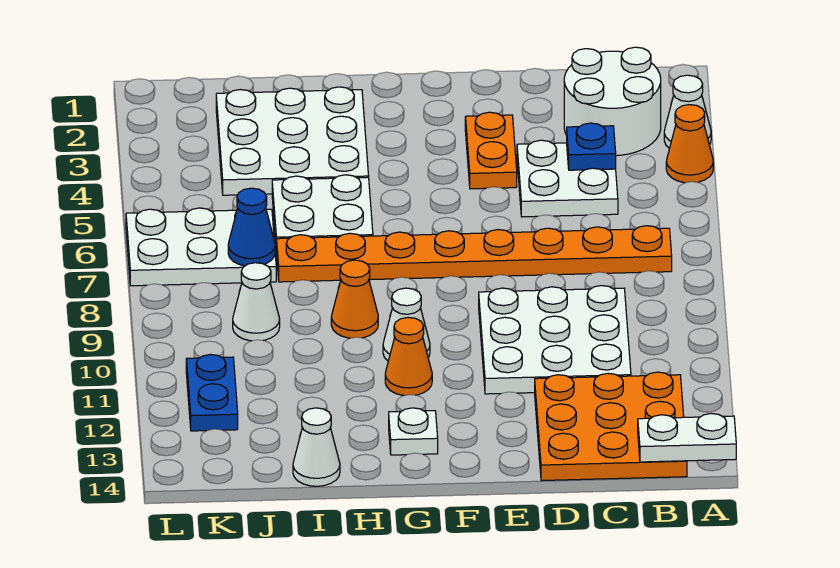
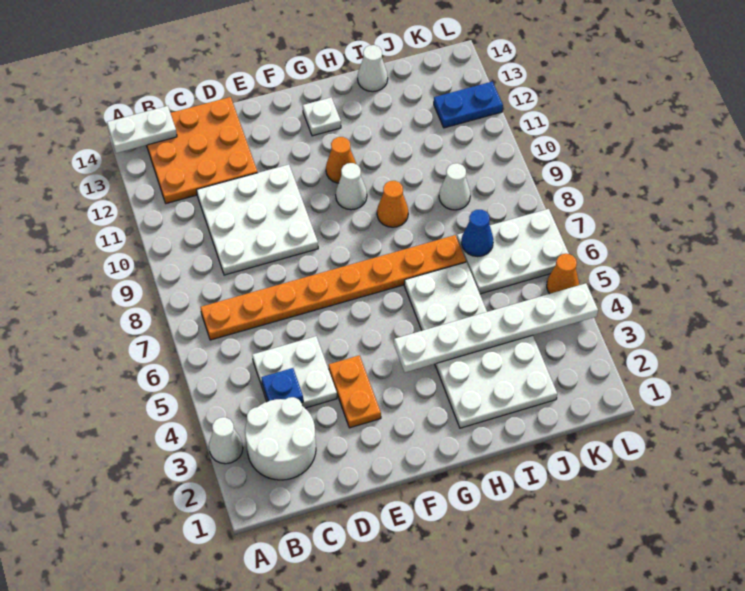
orange 1x1 cone [666,105,713,183] -> orange 1x1 cone moved to [547,254,579,294]
none -> white 1x6 plate [394,283,598,372]
blue 1x2 plate [186,355,238,431] -> blue 1x2 plate turned to [434,82,503,128]

